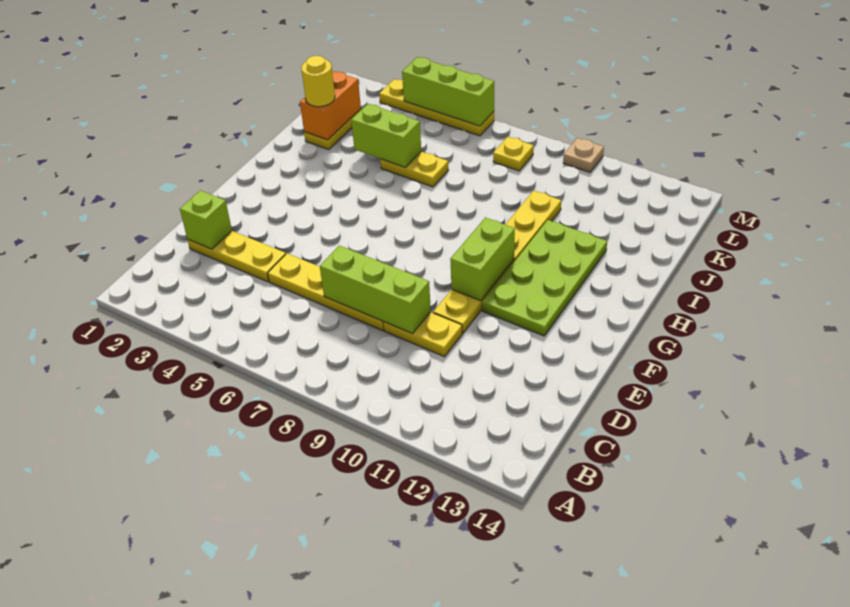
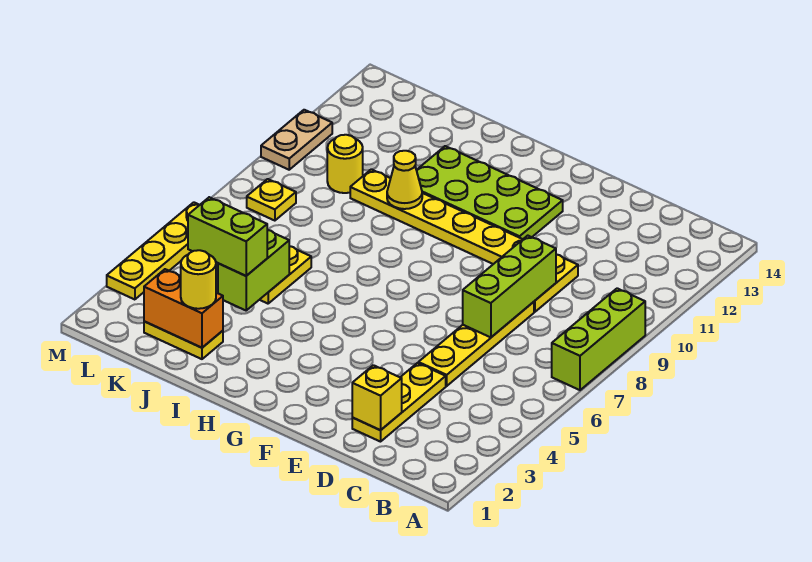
lime 1x1 brick [180,190,232,249] -> yellow 1x1 brick [352,365,402,430]
lime 1x2 brick [450,217,515,301] -> lime 1x2 brick moved to [188,197,267,276]
none -> yellow 1x1 cone [387,151,422,209]
none -> yellow 1x1 round brick [327,135,363,193]
lime 1x3 brick [402,57,494,126] -> lime 1x3 brick moved to [552,288,645,390]
tan 1x1 plate [563,138,604,172] -> tan 1x2 plate [261,110,332,170]

